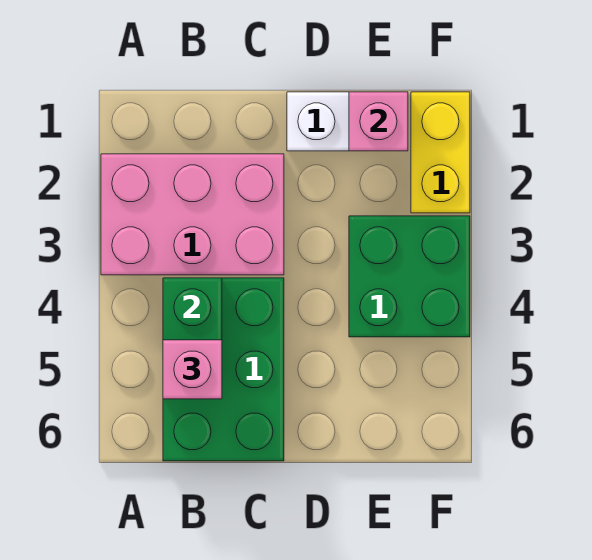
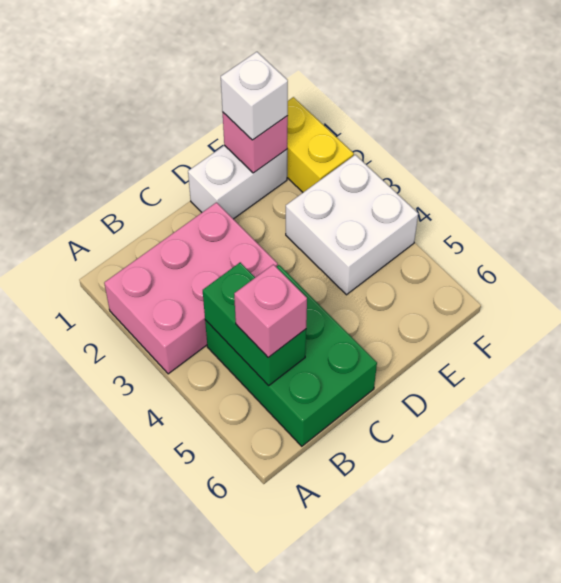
none -> white 1x1 brick [221,52,288,140]
green 2x2 brick [349,216,470,337] -> white 2x2 brick [286,155,418,295]

